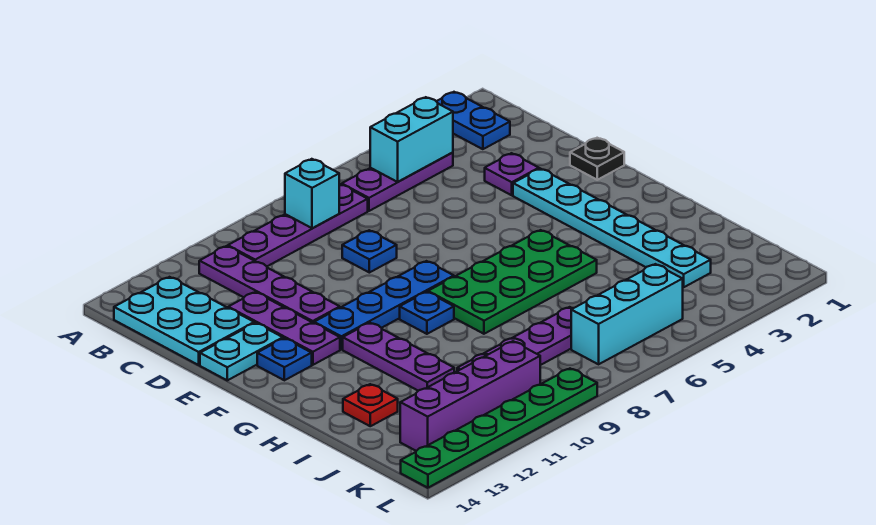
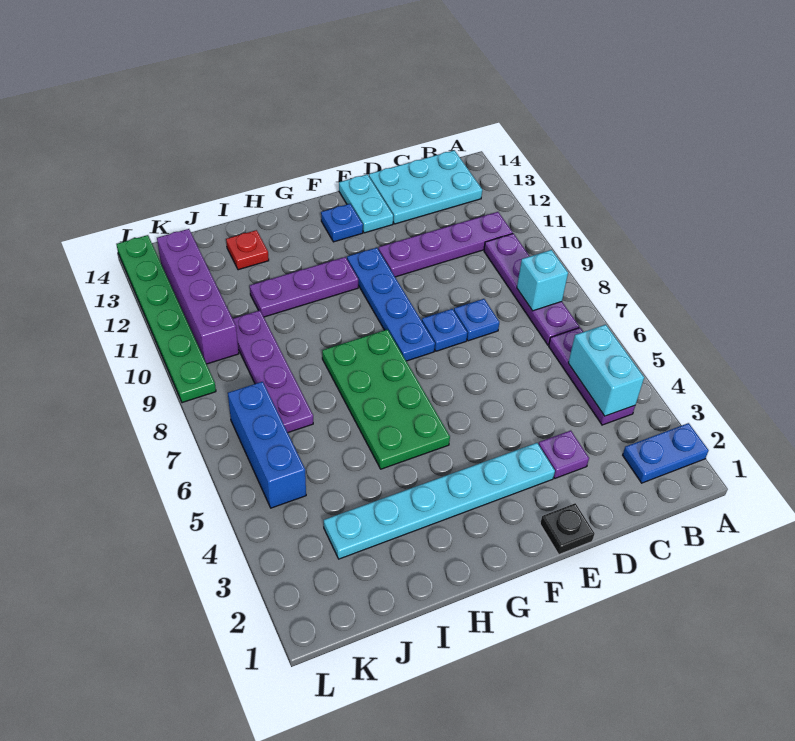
purple 1x3 plate [228,292,340,365] -> none
blue 1x1 plate [400,292,454,334] -> blue 1x1 plate moved to [422,309,467,351]
cyan 1x3 brick [571,264,683,364] -> blue 1x3 brick [228,382,306,508]

